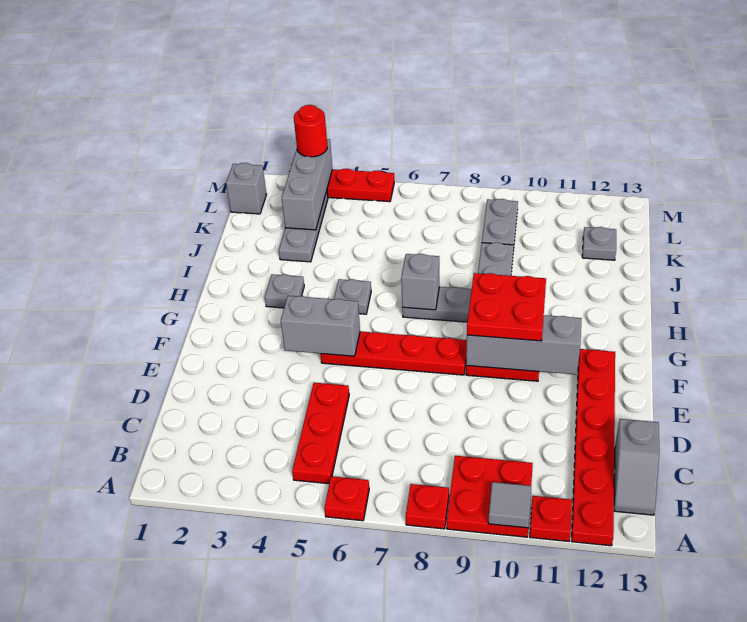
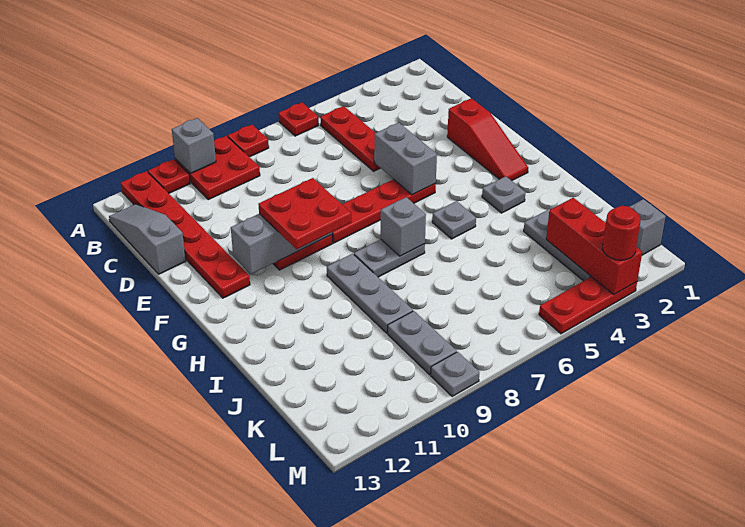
grey 1x1 tile [488,482,531,528] -> grey 1x1 brick [172,118,216,173]
grey 1x2 slope [614,419,659,515] -> grey 1x3 slope [109,204,186,274]
none -> red 1x3 slope [447,98,528,181]
grey 1x2 brick [281,296,360,356] -> grey 1x2 brick turned to [374,122,437,195]
grey 1x3 brick [282,139,332,230] -> red 1x3 brick [546,198,642,294]
grey 1x1 plate [582,227,616,260] -> grey 1x1 plate moved to [431,352,479,397]

